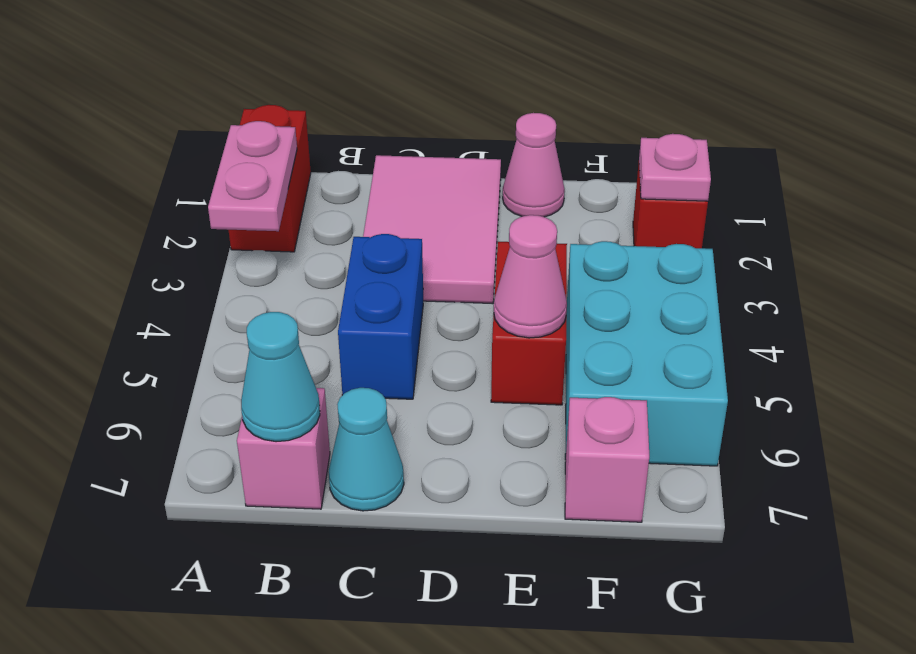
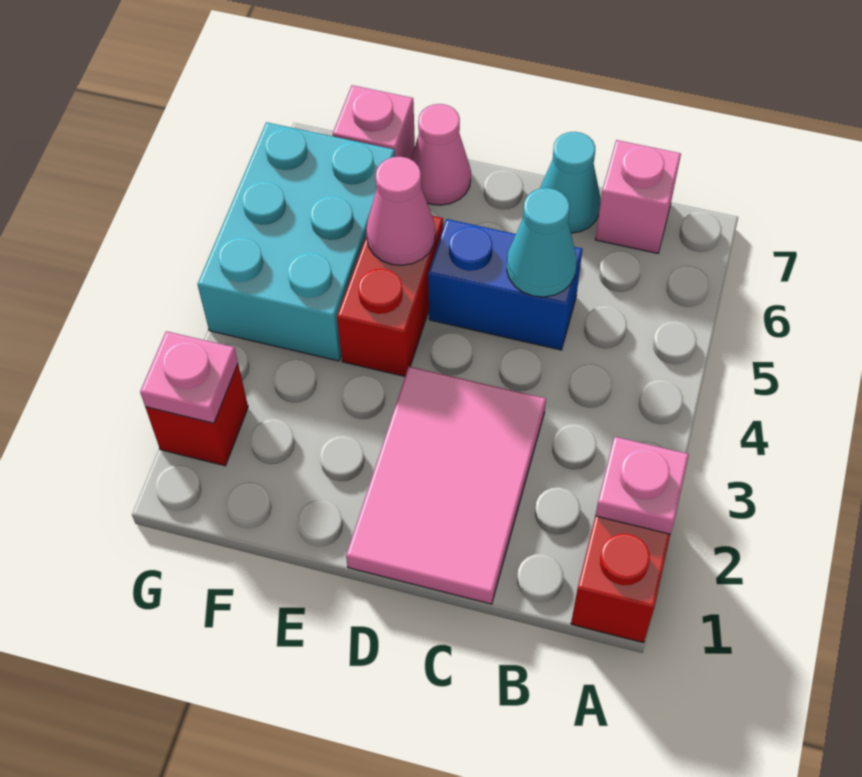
pink 1x2 plate [208,121,297,231] -> pink 1x1 plate [595,437,689,534]
cyan 1x1 cone [241,312,320,442] -> cyan 1x1 cone moved to [507,188,577,297]
blue 1x2 brick [338,234,423,399] -> blue 1x2 brick turned to [428,219,582,350]
pink 1x1 cone [503,113,565,217] -> pink 1x1 cone moved to [411,104,471,205]

